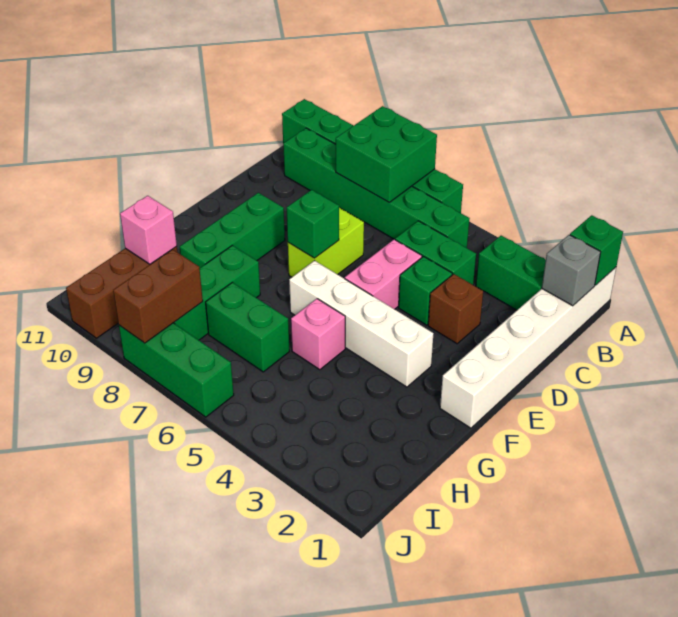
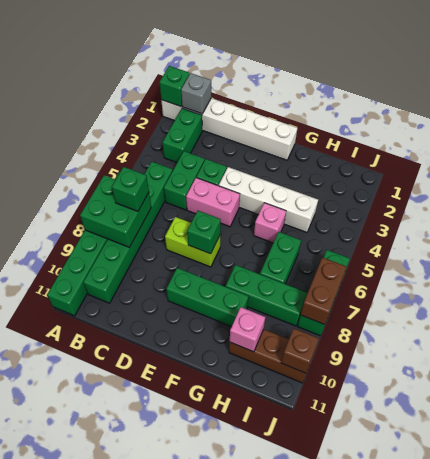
none -> green 1x1 brick [112,167,149,211]
brown 1x1 brick [428,274,483,344] -> brown 1x1 brick moved to [281,329,319,373]
white 1x4 brick [289,260,434,387] -> white 1x4 brick turned to [219,167,318,232]
brown 1x2 brick [113,249,203,343] -> brown 1x2 brick turned to [301,257,347,325]

